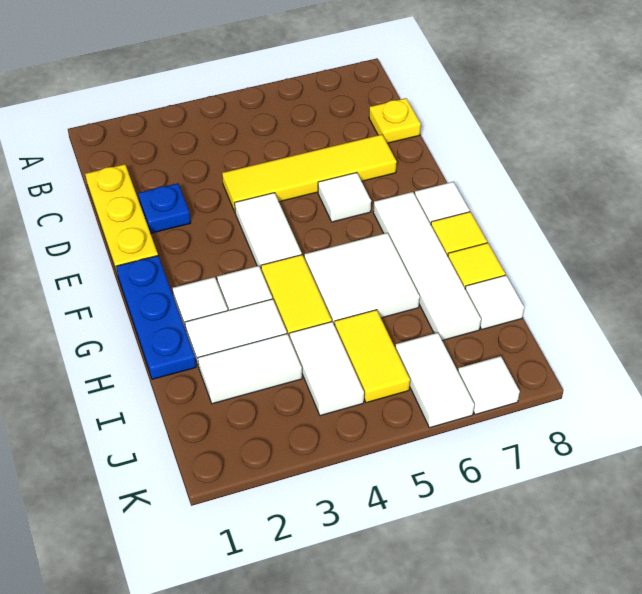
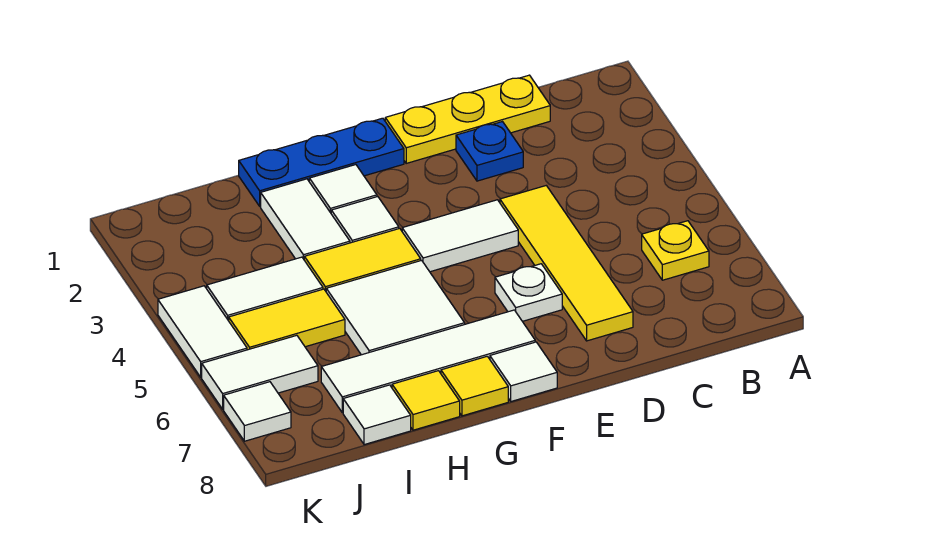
yellow 1x1 plate [369,98,421,143] -> yellow 1x1 plate moved to [642,221,709,280]
white 1x1 tile [318,173,371,222] -> white 1x1 plate [495,264,562,321]
white 1x2 tile [198,334,302,404] -> white 1x2 tile moved to [158,286,247,377]

